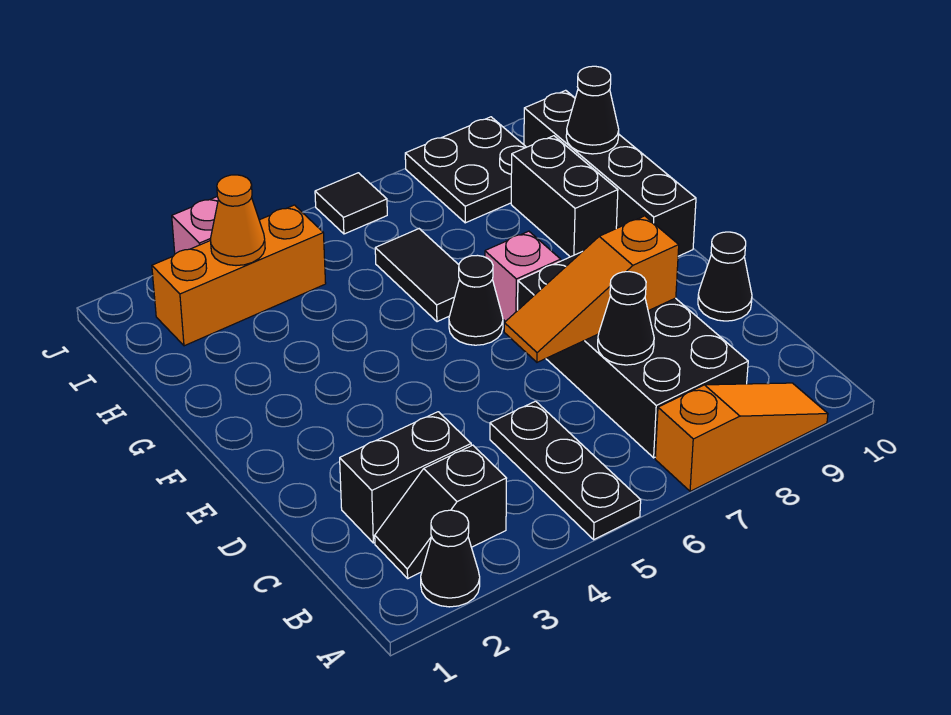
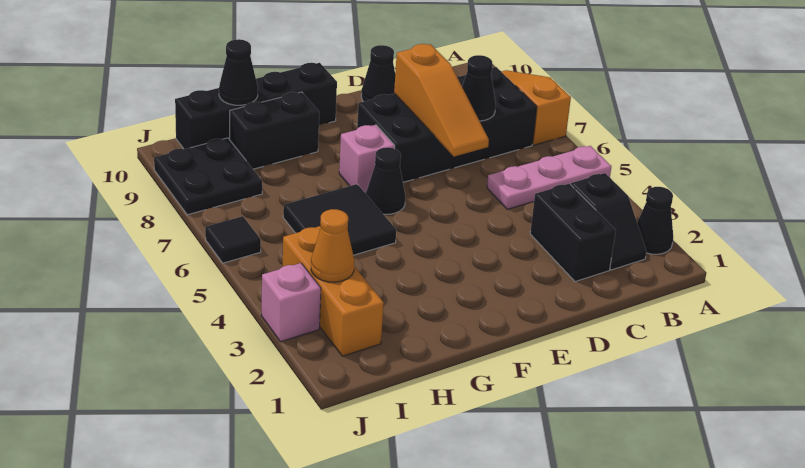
black 1x3 plate [490,401,641,539] -> pink 1x3 plate [487,146,611,209]
black 1x2 tile [375,229,459,322] -> black 2x2 tile [283,184,396,255]

